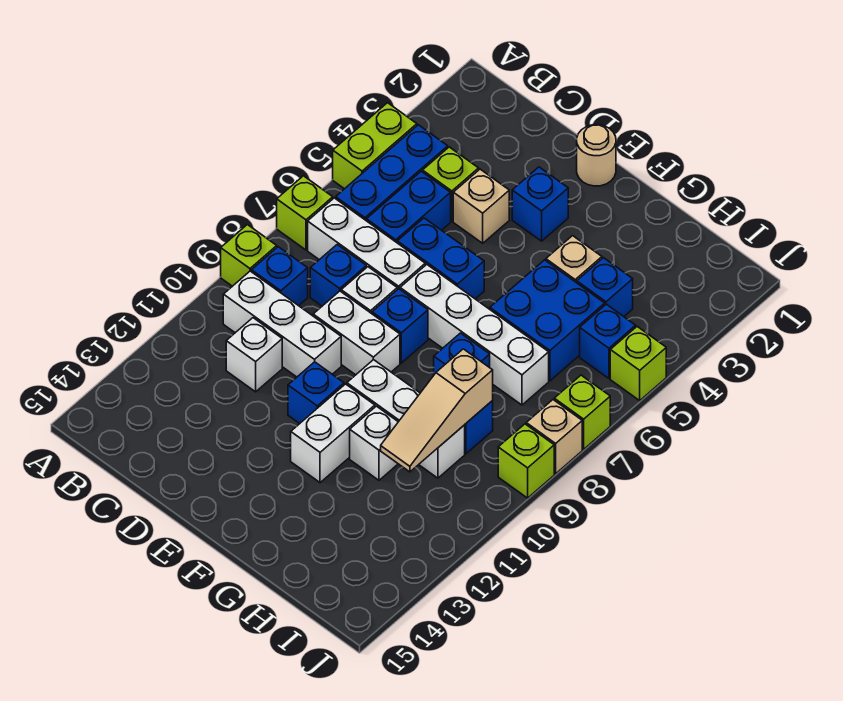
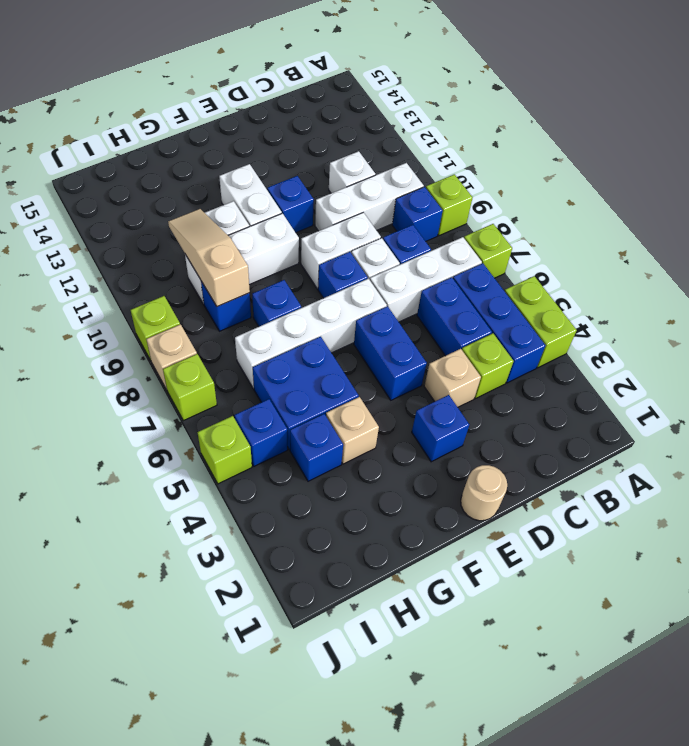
blue 1x2 brick [397,218,484,299] -> blue 1x2 brick turned to [354,306,427,400]

